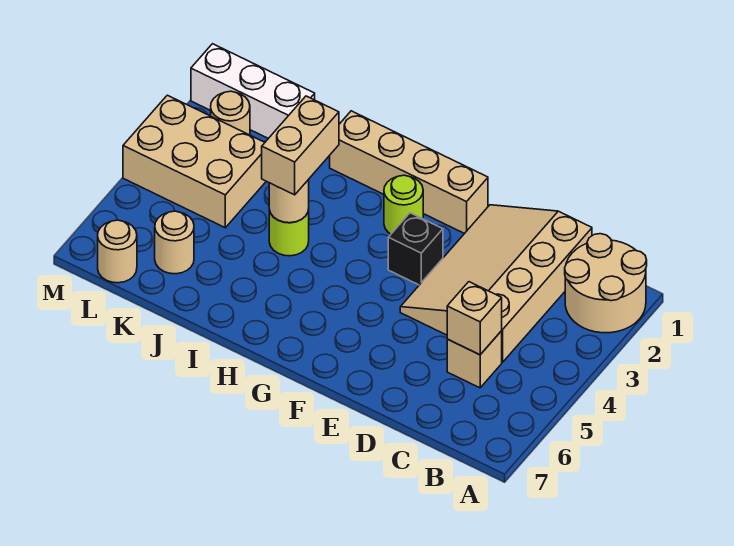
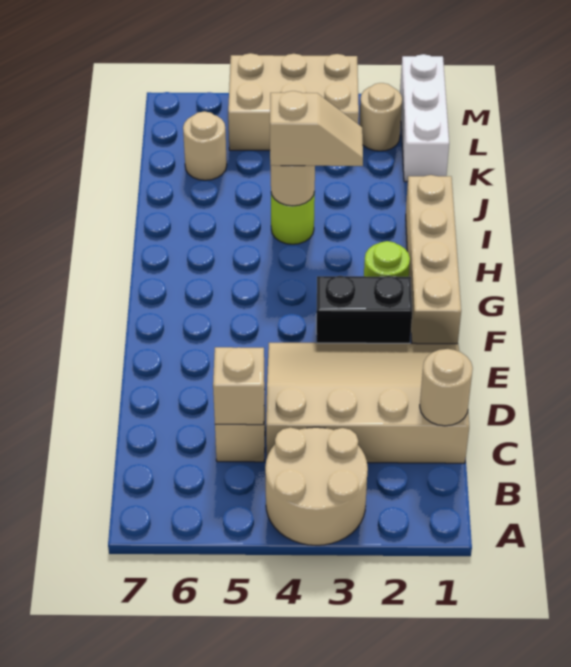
tan 2x2 round brick [565,234,647,333] -> tan 2x2 round brick moved to [265,427,368,545]
black 1x1 brick [388,213,443,285] -> black 1x2 brick [316,276,412,343]
tan 1x2 brick [262,96,339,195] -> tan 1x2 slope [270,91,363,166]
tan 2x3 brick [123,95,266,228] -> tan 2x3 brick turned to [228,53,359,150]
tan 1x1 round brick [98,220,137,283] -> tan 1x1 round brick moved to [420,349,473,426]

